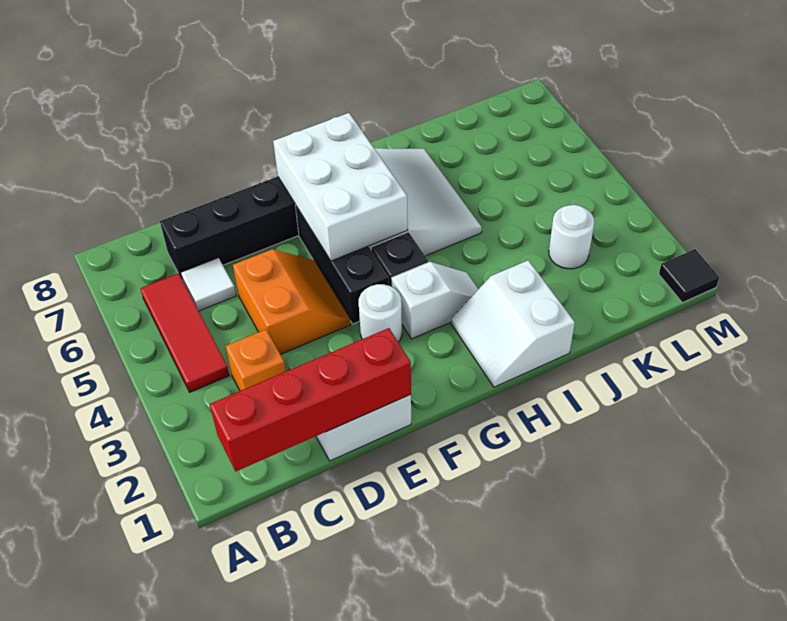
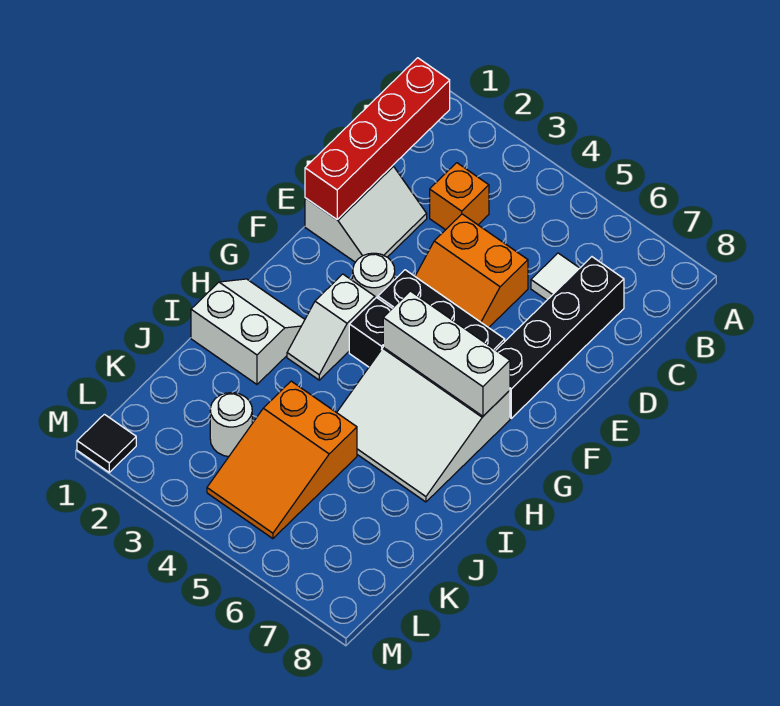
red 1x3 tile [140,273,229,392] -> none
white 2x3 brick [273,113,408,261] -> white 1x3 brick [383,291,510,416]
none -> orange 2x3 slope [207,381,357,539]

